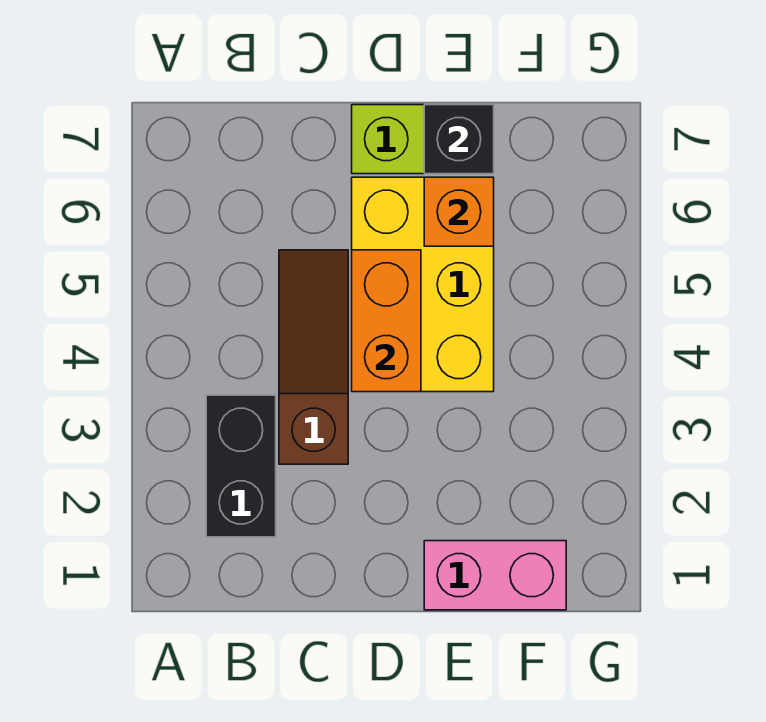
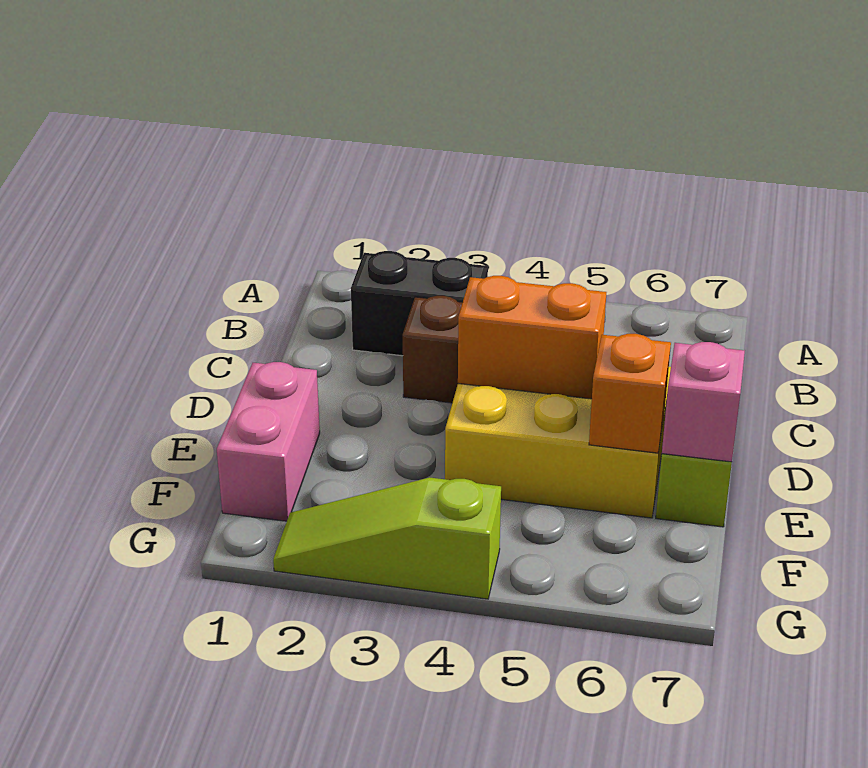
black 1x1 brick [424,105,494,174] -> pink 1x1 brick [662,342,745,462]
none -> lime 1x3 slope [273,478,501,599]

